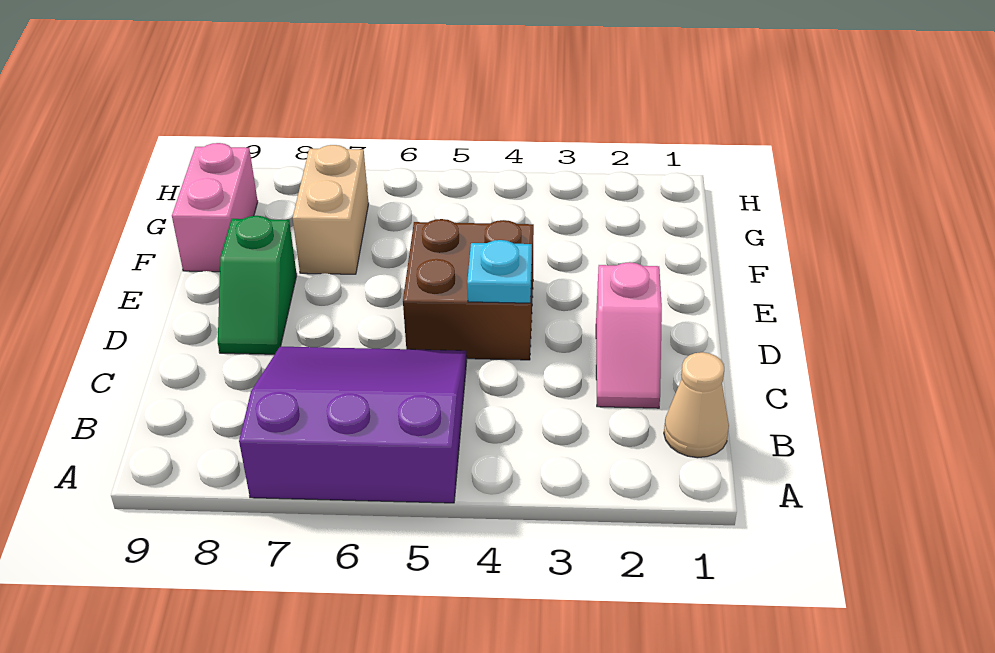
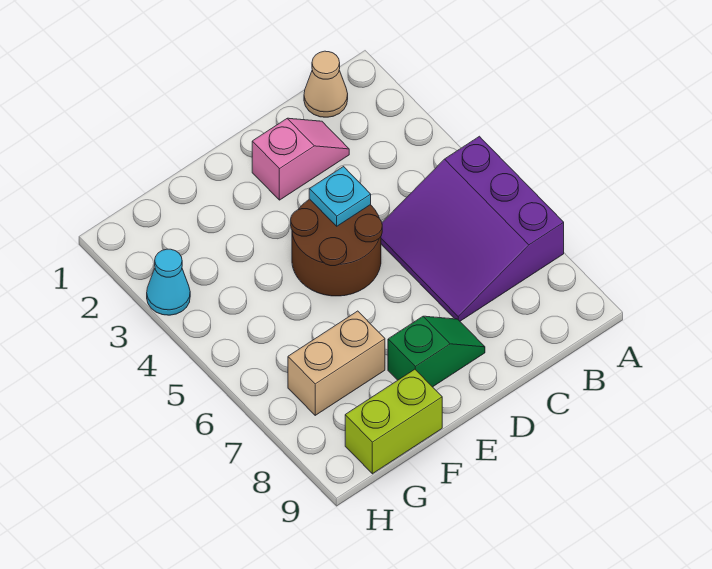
brown 2x2 brick [403,219,534,360] -> brown 2x2 round brick [291,199,382,296]
pink 1x2 brick [172,143,258,272] -> lime 1x2 brick [345,369,442,474]
none -> cyan 1x1 cone [147,249,190,315]

